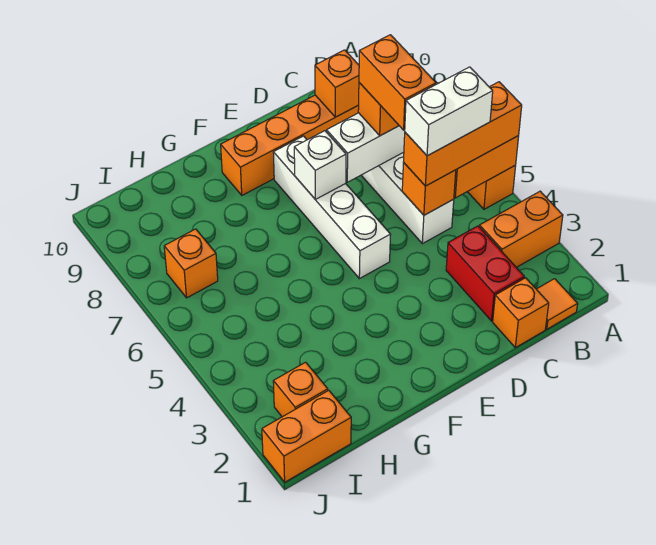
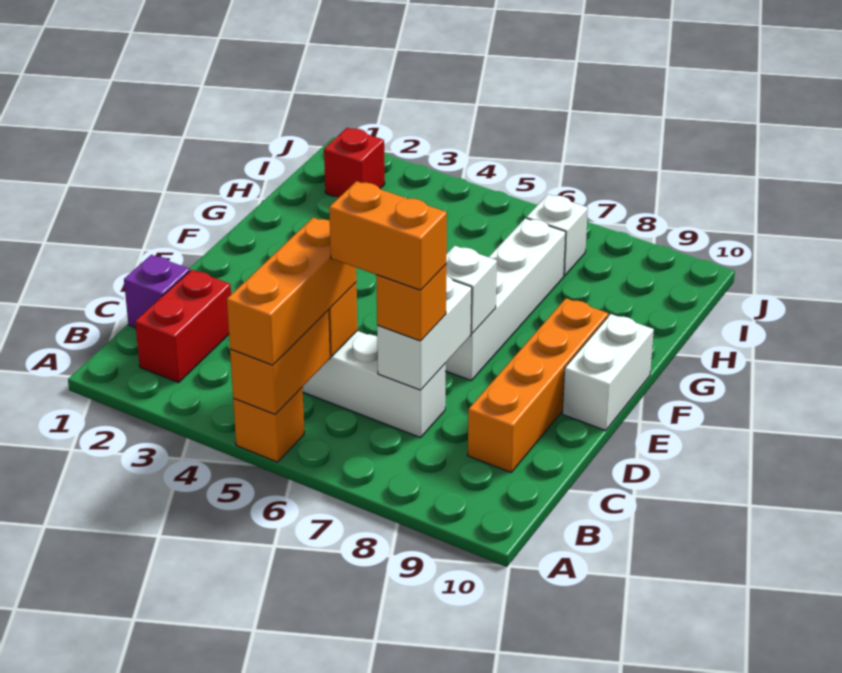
orange 1x2 brick [479,191,563,267] -> none
orange 1x1 tile [537,279,578,329] -> none
white 1x2 brick [405,67,493,156] -> white 1x2 brick moved to [562,314,654,431]
orange 1x1 brick [493,278,549,348] -> purple 1x1 brick [124,255,190,328]
red 1x2 brick [446,226,524,321] -> red 1x2 brick turned to [135,270,231,383]
orange 1x1 brick [315,50,359,117] -> none
white 1x4 brick [273,136,391,279] -> white 1x4 brick turned to [445,218,566,380]
orange 1x2 brick [262,390,351,482] -> none
orange 1x1 brick [273,362,328,417] -> red 1x1 brick [324,128,385,198]
orange 1x1 brick [164,229,218,298] -> white 1x1 brick [526,194,588,276]

